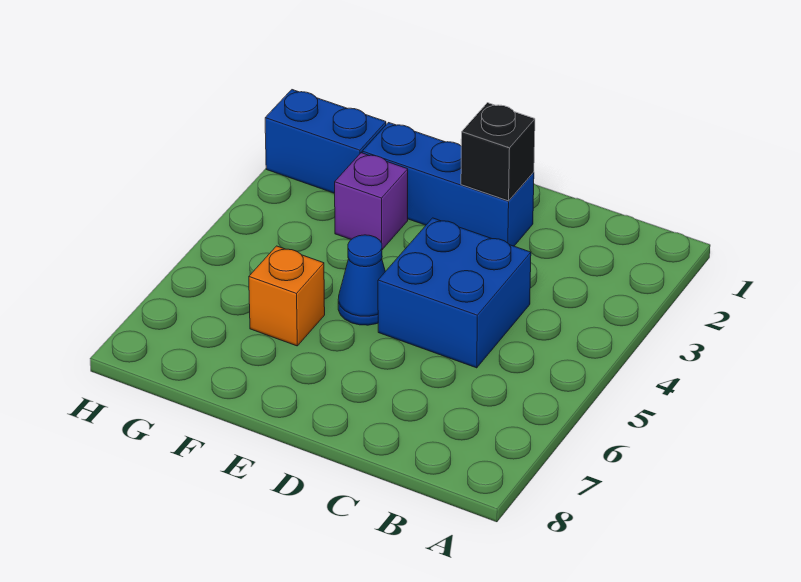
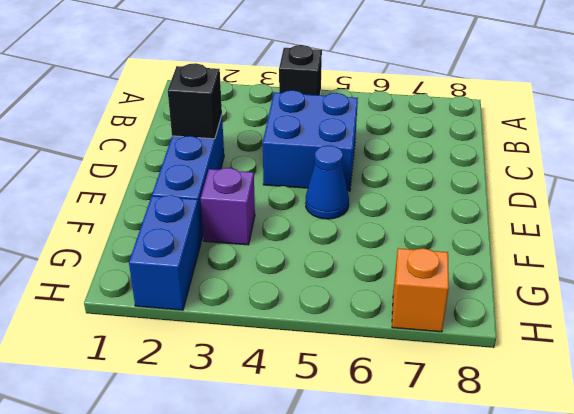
none -> black 1x1 brick [279,45,322,95]
orange 1x1 brick [249,246,325,346] -> orange 1x1 brick moved to [392,248,449,332]

